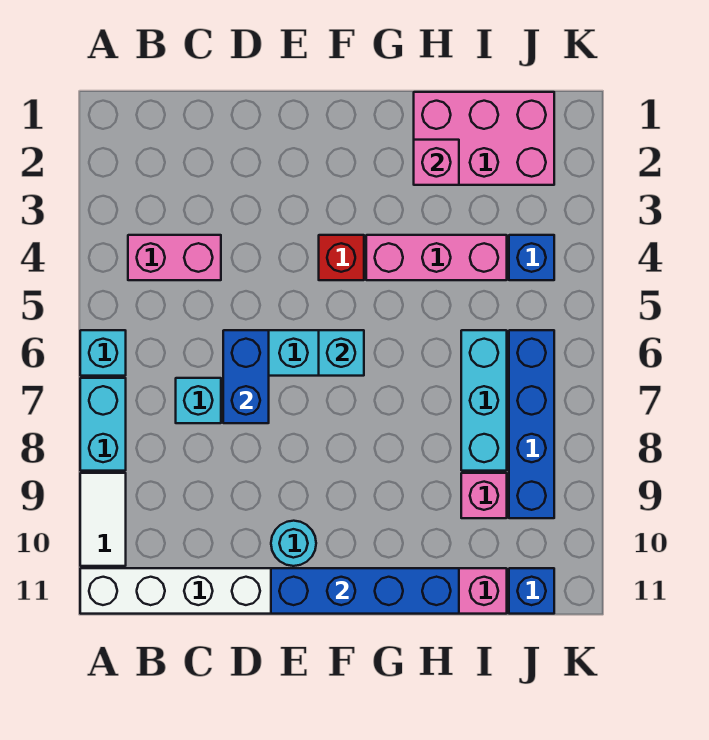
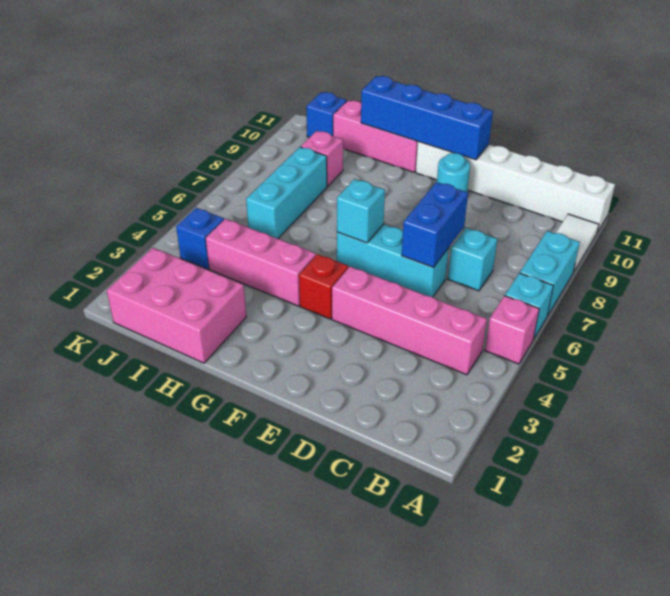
pink 1x2 brick [128,235,221,280] -> pink 1x4 brick [332,267,487,375]
pink 1x1 brick [414,140,459,185] -> pink 1x1 brick moved to [485,296,539,364]
blue 1x4 brick [509,330,554,518] -> none

